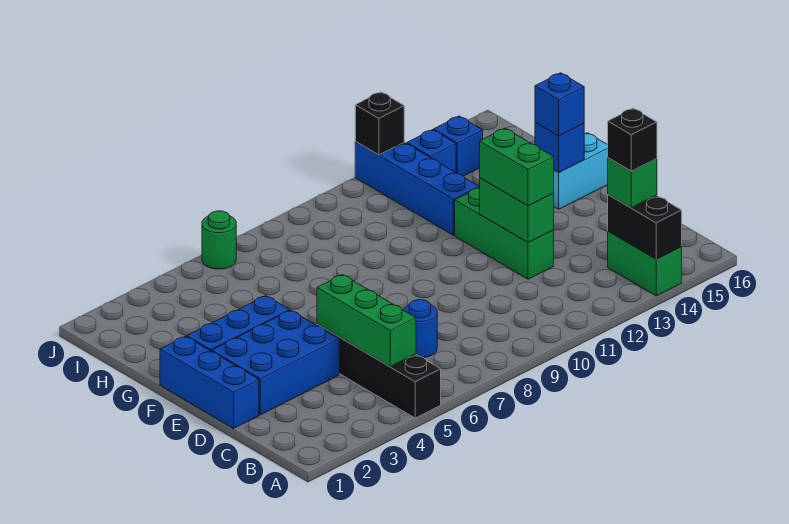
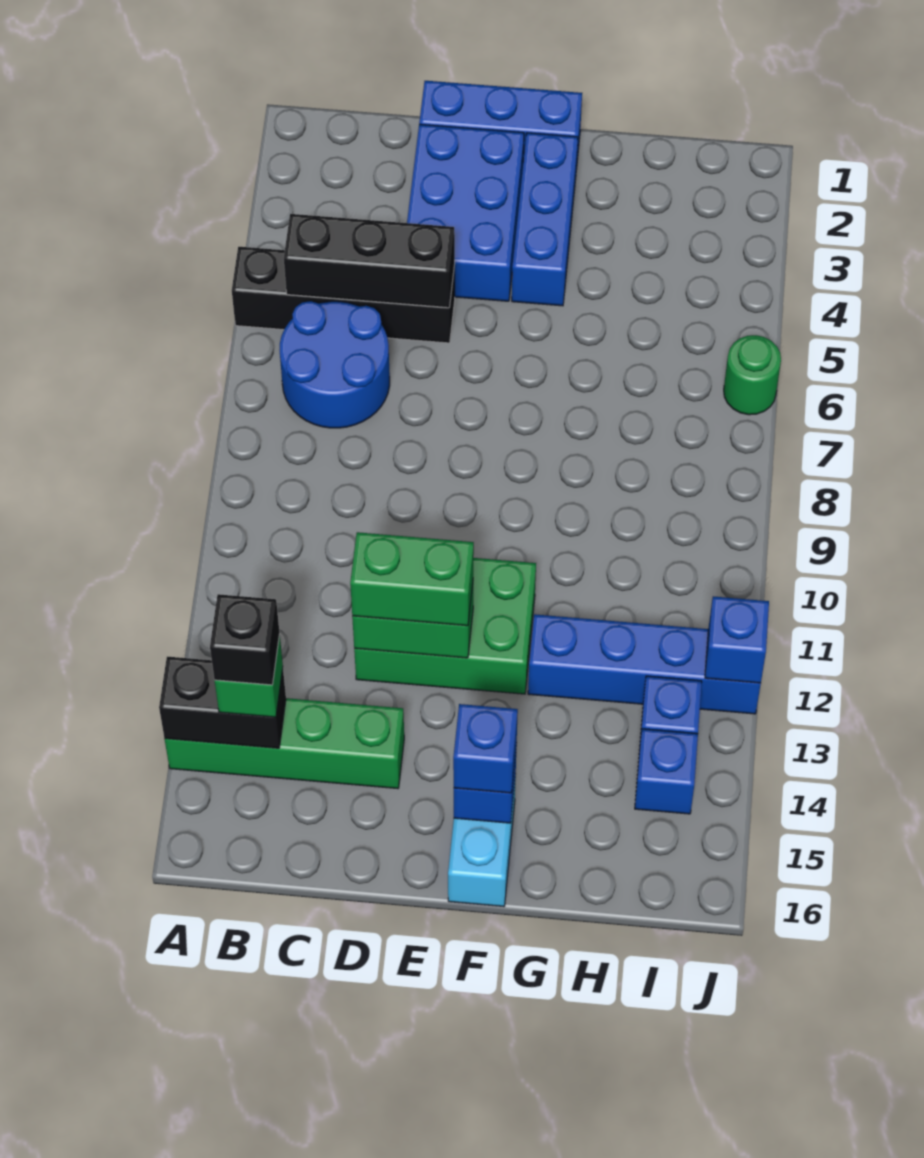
green 1x2 brick [608,231,682,296] -> green 1x4 brick [165,698,404,789]
green 1x3 brick [317,275,416,367] -> black 1x3 brick [284,214,455,308]
blue 1x1 round brick [403,300,437,358] -> blue 2x2 round brick [280,301,390,428]
green 1x3 brick [455,187,554,279] -> green 2x3 brick [354,558,536,694]
black 1x1 brick [355,92,404,155] -> blue 1x1 brick [705,596,769,683]

